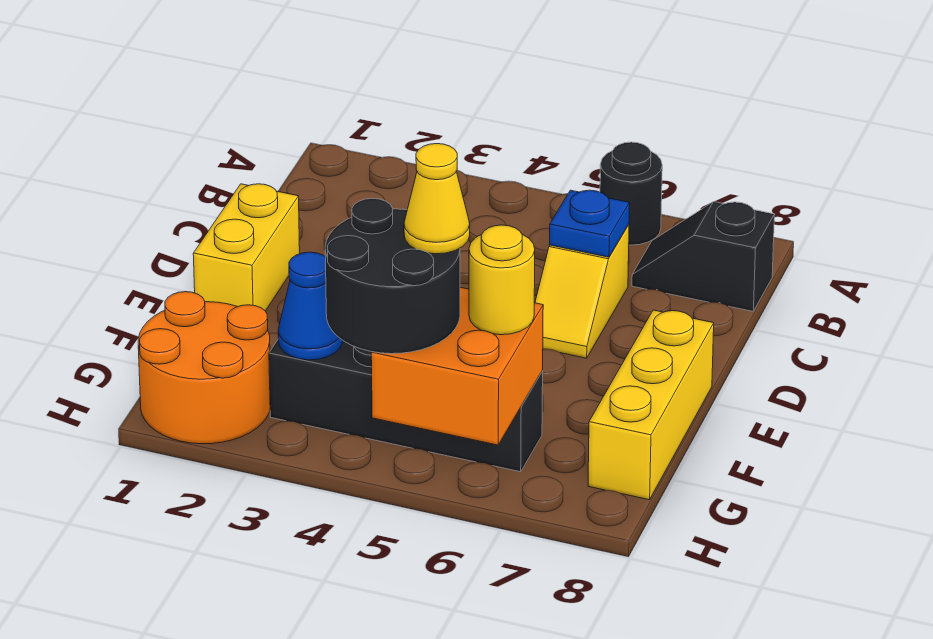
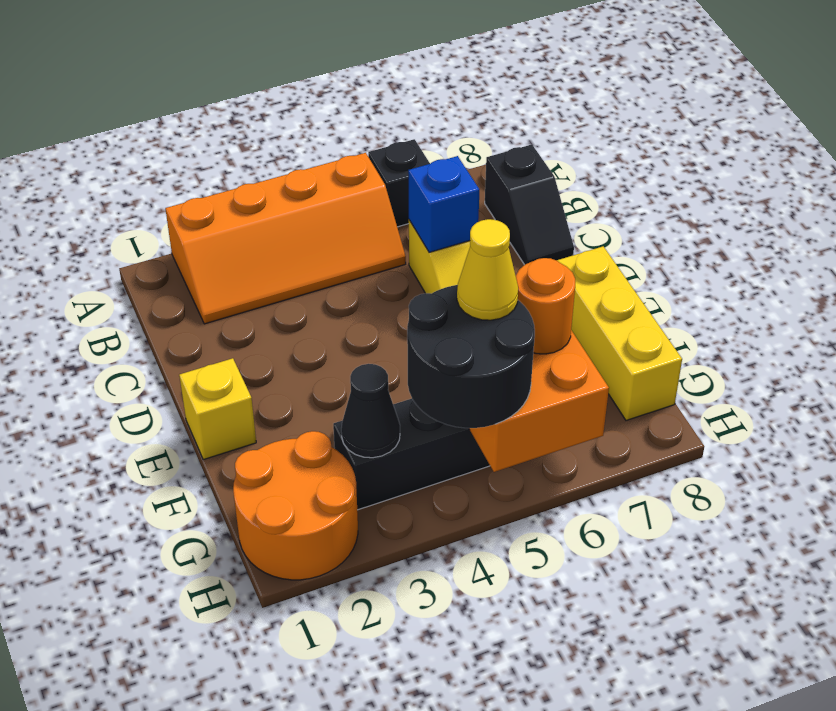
none -> orange 2x4 slope [165,153,406,324]
black 1x1 round brick [600,142,662,245] -> black 1x1 brick [368,139,430,227]
black 1x2 slope [632,202,774,311] -> black 1x2 slope turned to [485,144,574,265]
blue 1x1 plate [549,190,630,257] -> blue 1x1 brick [408,156,480,252]
yellow 1x2 brick [193,184,300,311] -> yellow 1x1 brick [179,358,256,460]
blue 1x1 cone [278,252,343,360] -> black 1x1 cone [341,364,400,458]
yellow 1x1 round brick [469,225,535,335] -> orange 1x1 round brick [516,258,575,354]

